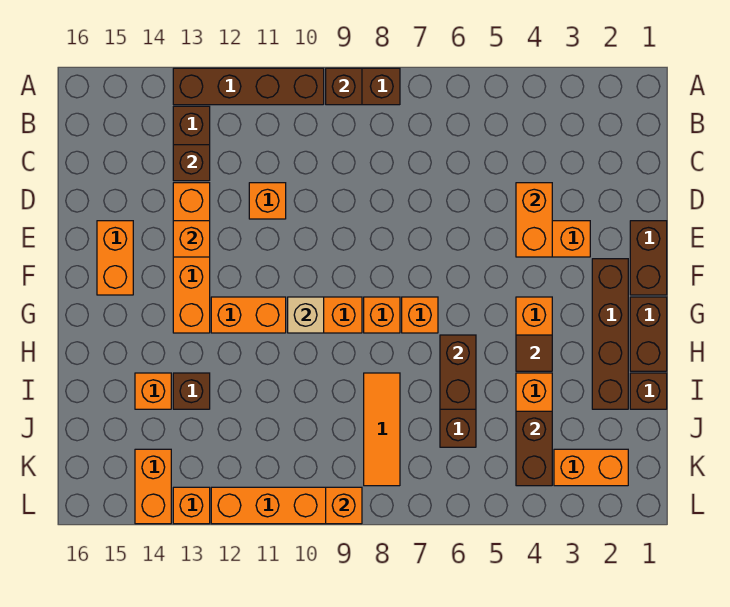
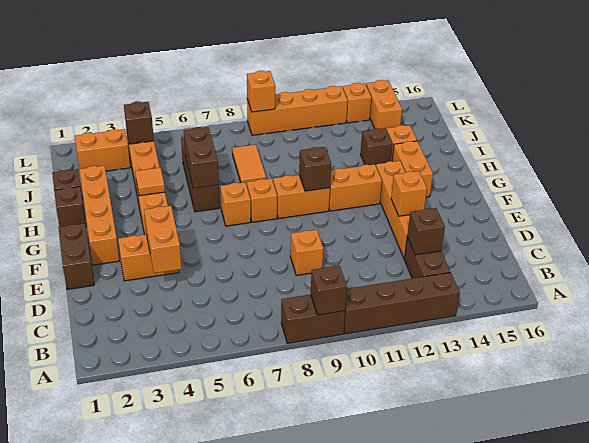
orange 1x1 brick [249,183,286,219] -> orange 1x1 brick moved to [290,230,323,275]
orange 1x2 brick [97,221,133,295] -> orange 1x2 brick moved to [392,141,433,197]
brown 1x4 brick [592,259,628,409] -> orange 1x4 brick [79,166,119,265]
brown 1x2 brick [630,297,667,371] -> brown 1x1 brick [54,187,86,227]
tan 1x1 brick [288,297,324,333] -> brown 1x1 brick [299,147,331,191]
brown 1x1 tile [516,335,552,371] -> orange 1x1 tile [135,168,165,196]
orange 1x3 tile [364,373,400,486] -> orange 1x2 tile [232,145,266,186]
brown 1x2 brick [516,411,552,486] -> brown 1x1 brick [124,101,154,144]

